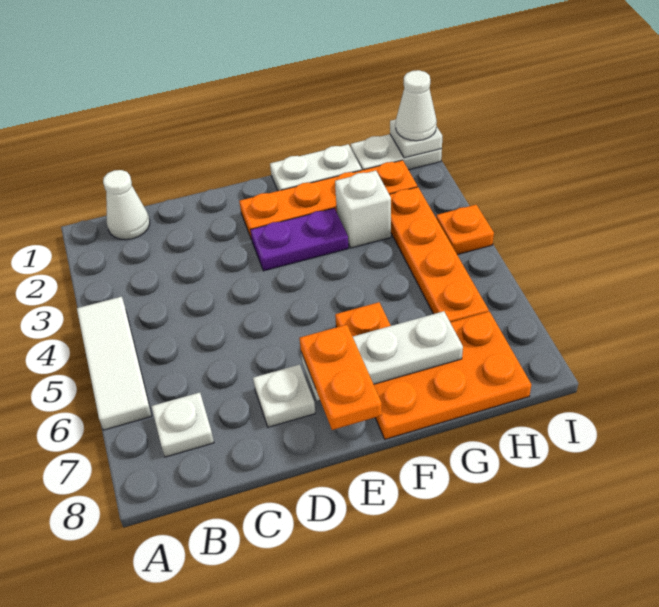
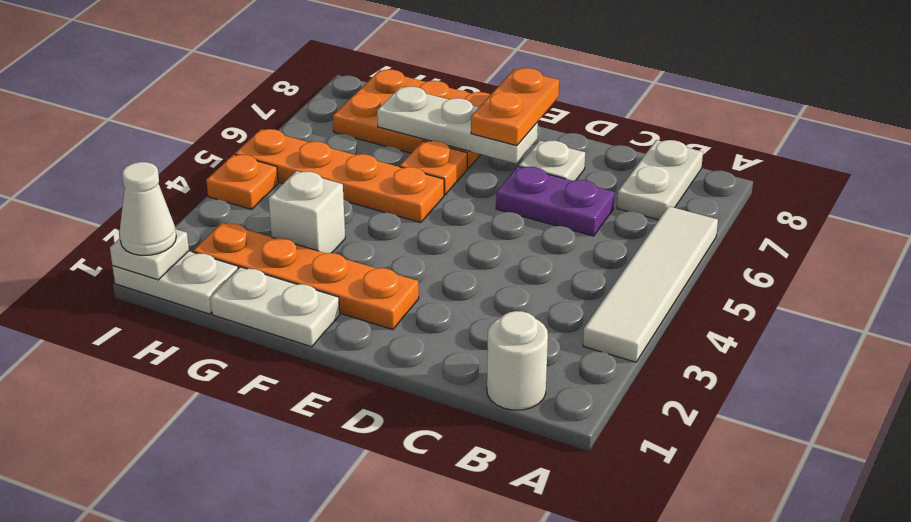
white 1x3 tile [77,297,152,430] -> white 1x4 tile [583,206,718,362]
white 1x1 cone [103,170,150,240] -> white 1x1 round brick [487,311,548,410]
white 1x1 plate [152,393,214,457] -> white 1x2 plate [617,140,703,220]
purple 1x2 plate [251,208,348,271] -> purple 1x2 plate moved to [496,166,615,236]
orange 1x4 plate [389,187,489,322] -> orange 1x4 plate turned to [235,129,444,223]

